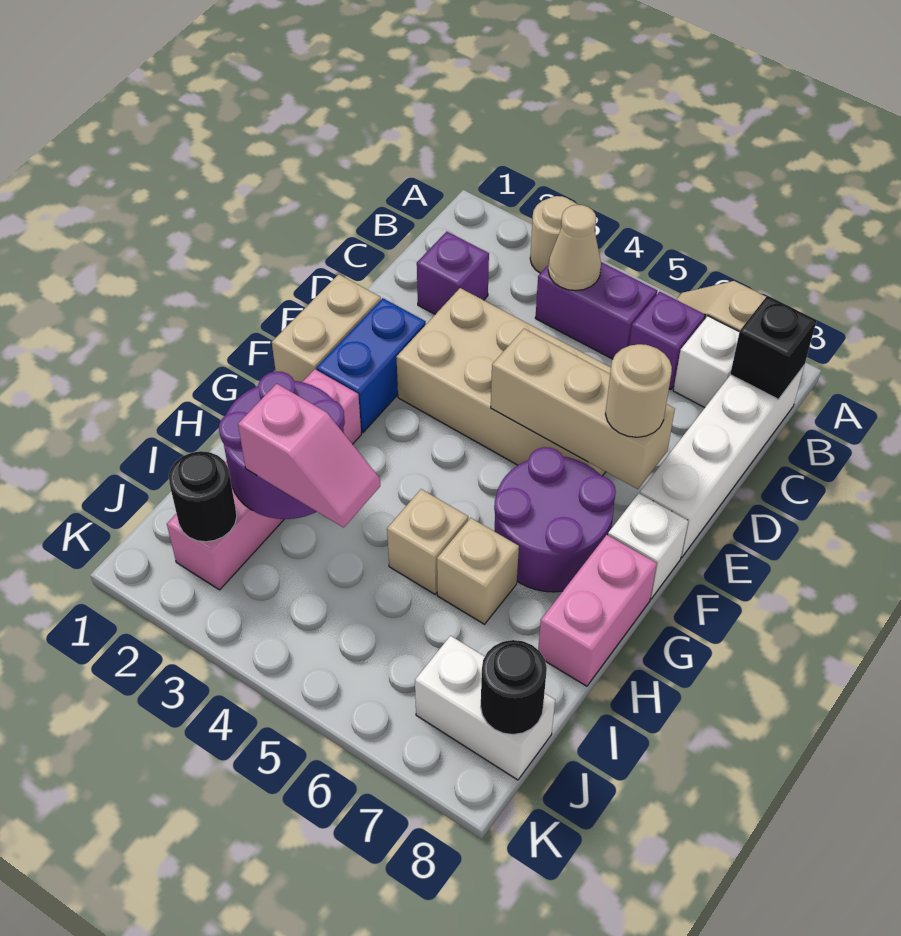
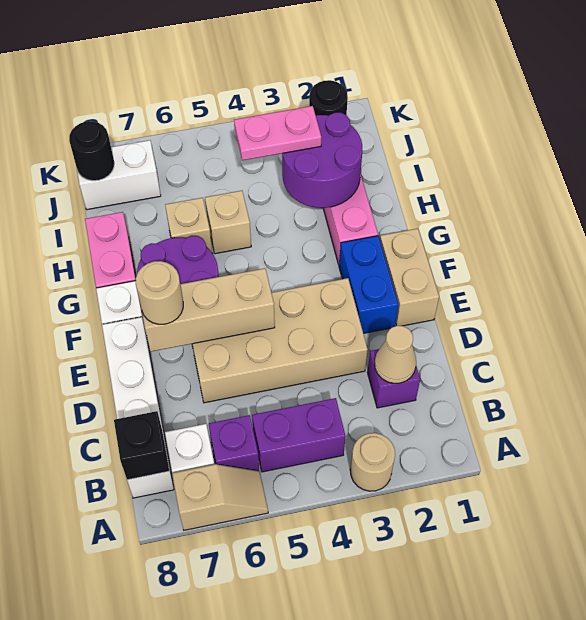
tan 1x1 cone [548,205,601,291] -> tan 1x1 cone moved to [375,326,416,383]
pink 1x2 slope [238,384,380,527] -> pink 1x2 plate [234,106,321,160]

